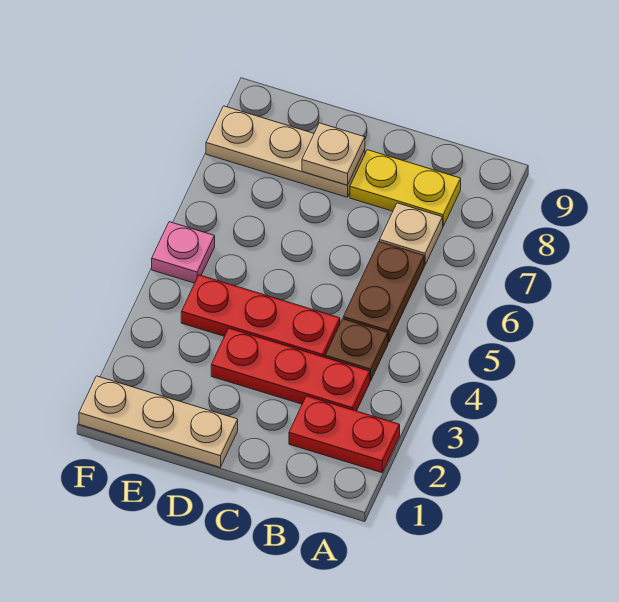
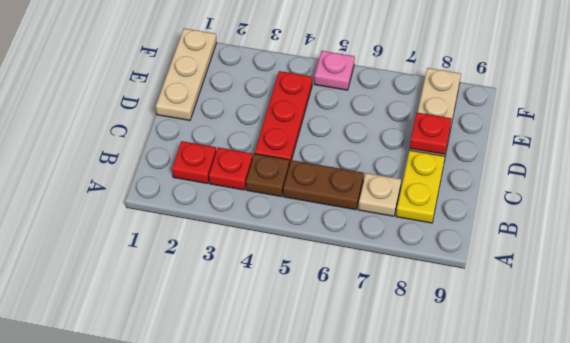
red 1x2 plate [289,396,400,473] -> red 1x1 plate [172,141,216,184]
red 1x3 plate [211,328,370,411] -> red 1x1 plate [209,147,253,190]
tan 1x1 plate [302,123,365,185] -> red 1x1 plate [410,112,452,154]

